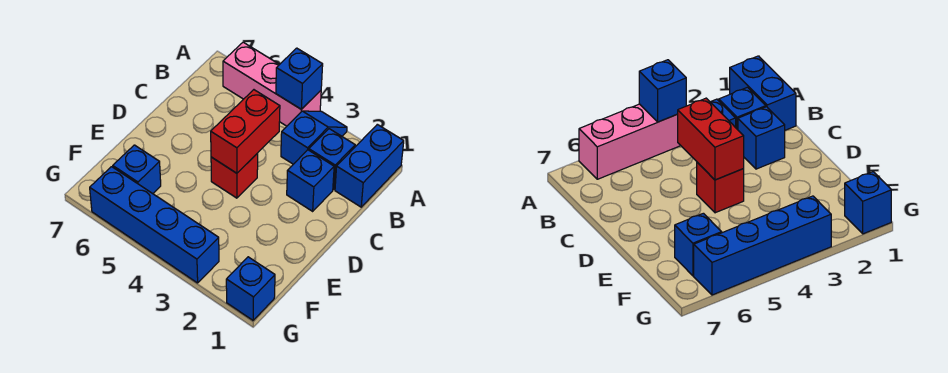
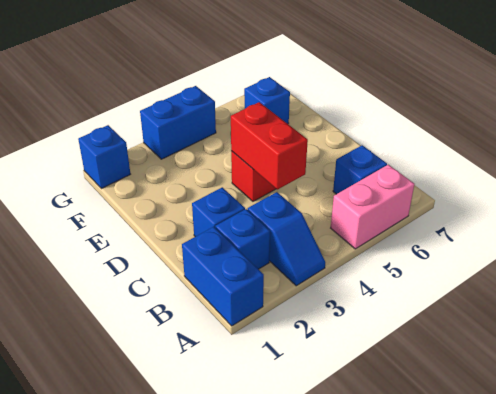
pink 1x3 brick [223,42,321,126] -> pink 1x2 brick [331,165,415,249]
blue 1x1 brick [276,48,323,109] -> blue 1x1 brick moved to [333,145,387,194]
blue 1x4 brick [90,167,219,283] -> blue 1x2 brick [140,86,216,159]

